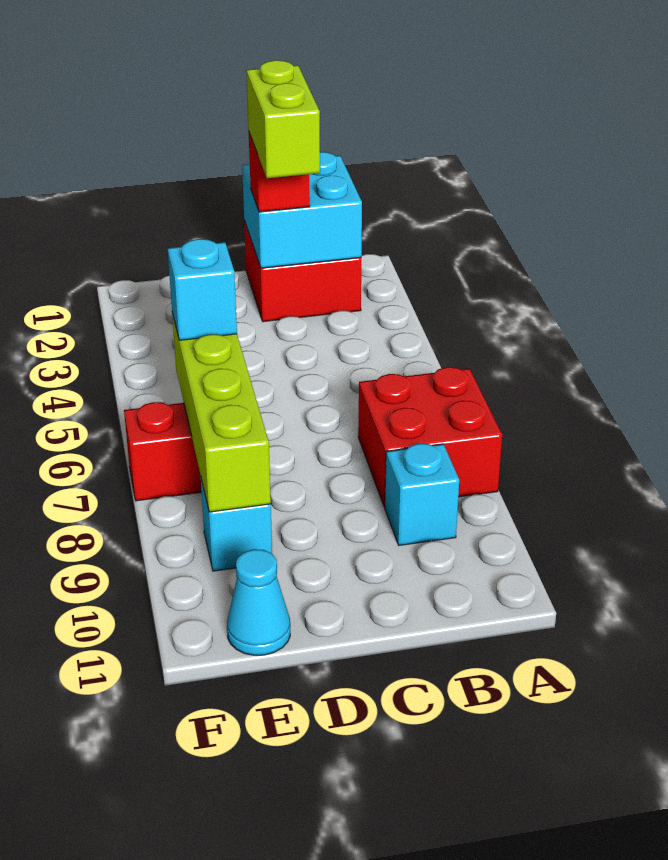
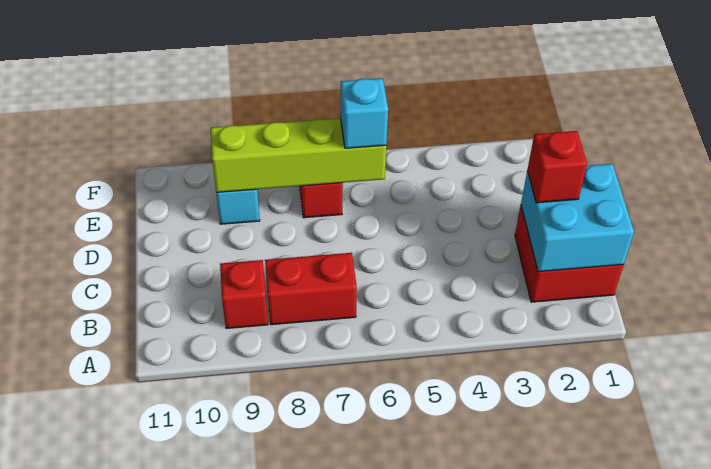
red 2x2 brick [358,367,502,507] -> red 1x2 brick [265,253,357,325]
cyan 1x1 brick [385,444,459,545] -> red 1x1 brick [220,260,268,328]
lime 1x2 brick [246,60,320,178] -> none
cyan 1x1 cone [227,549,290,655] -> none

